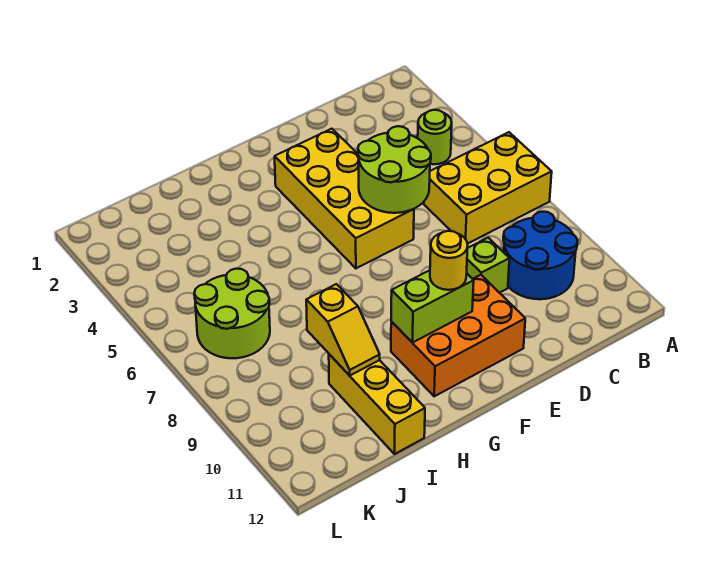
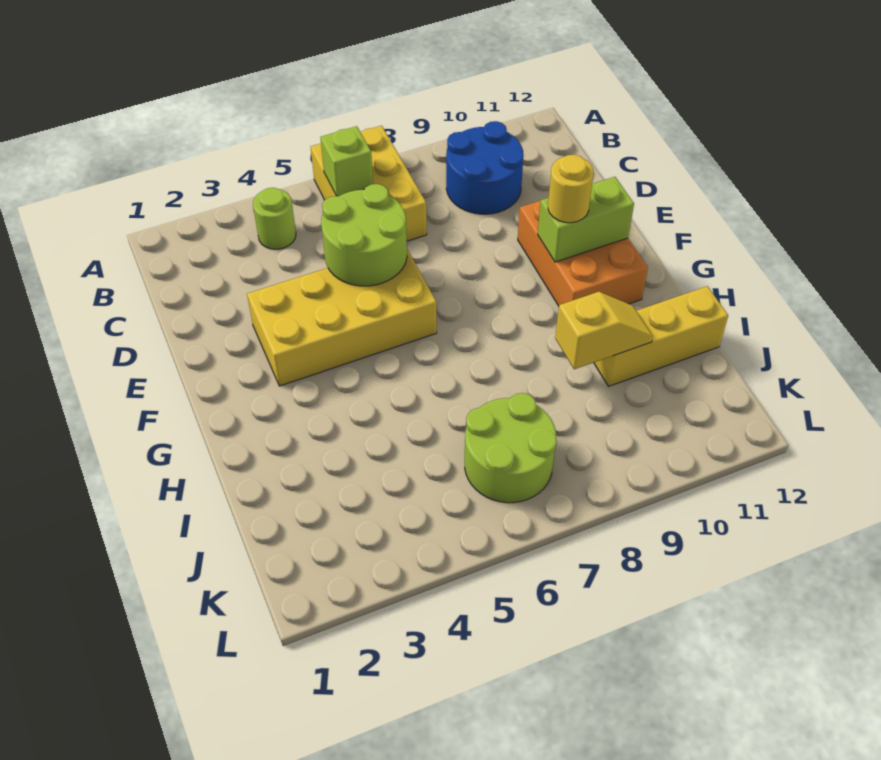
lime 1x1 brick [467,238,510,293] -> lime 1x1 brick moved to [320,126,373,196]
lime 1x2 brick [391,270,474,343] -> lime 1x2 brick turned to [538,177,634,262]

